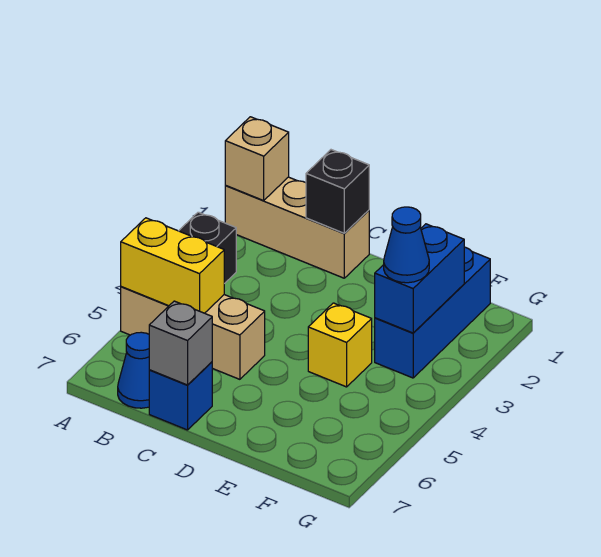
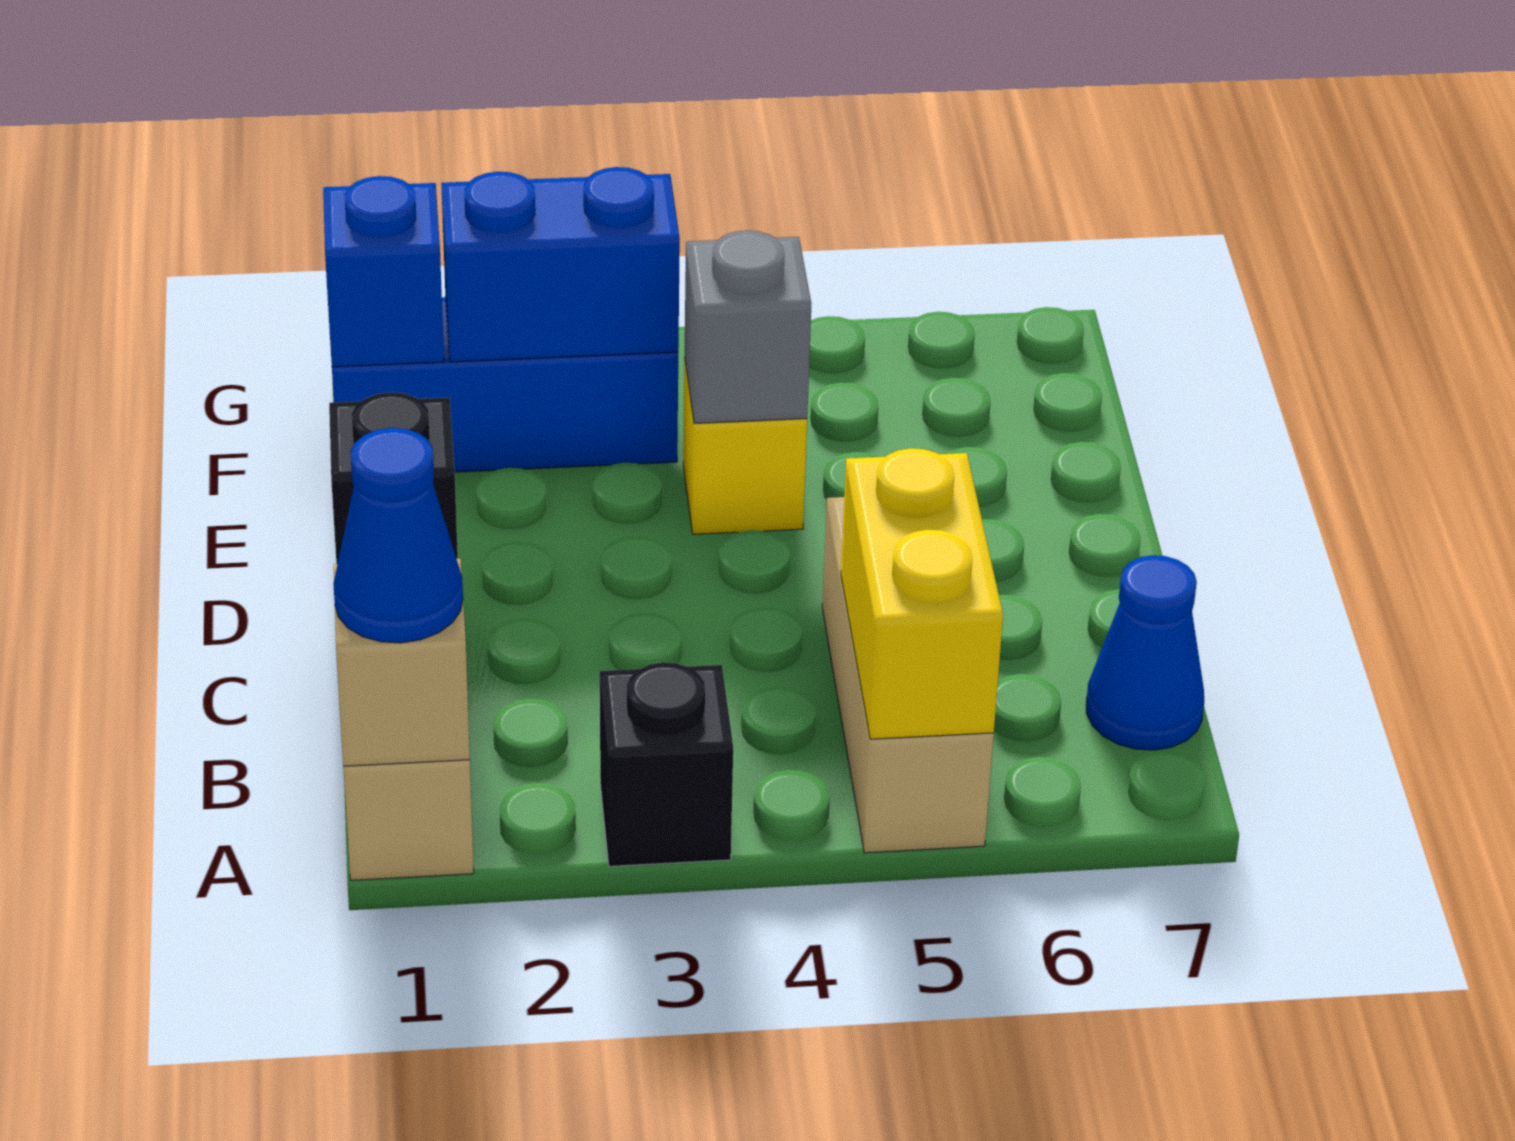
blue 1x1 brick [149,362,212,430] -> blue 1x1 brick moved to [323,176,444,367]
grey 1x1 brick [149,301,212,385] -> grey 1x1 brick moved to [685,230,811,423]
blue 1x1 cone [384,207,429,283] -> blue 1x1 cone moved to [333,428,463,643]

